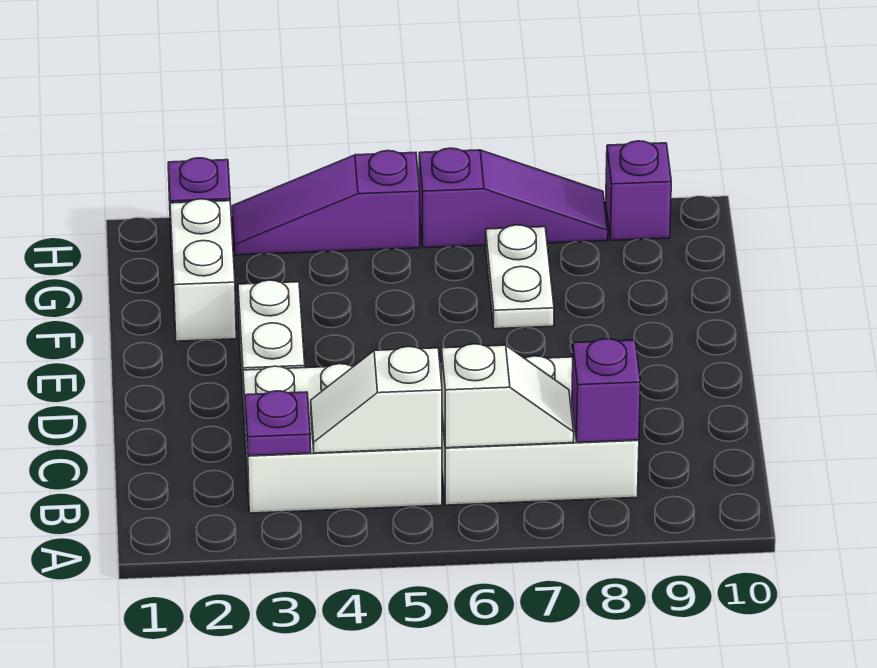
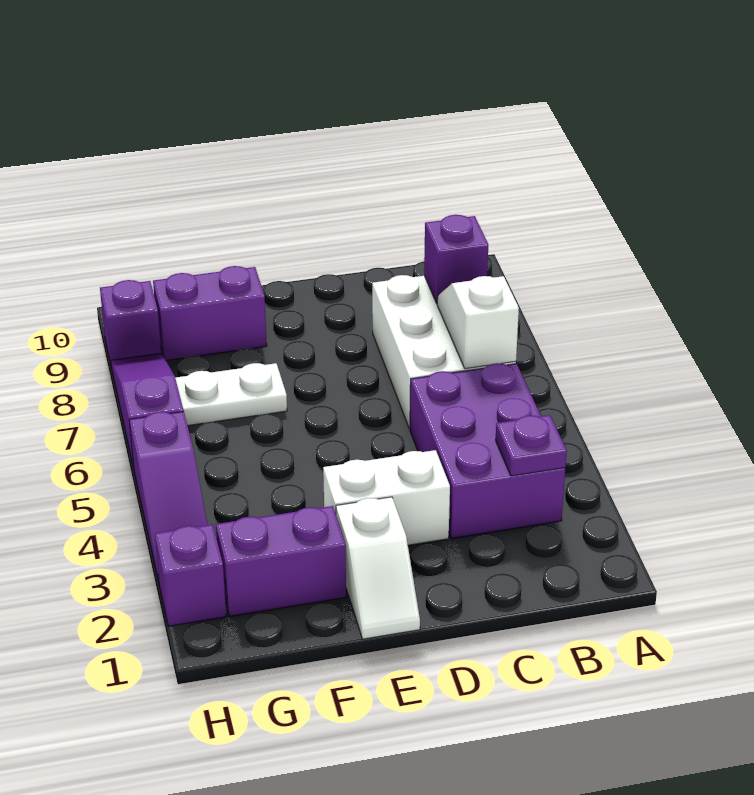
white 2x3 brick [243,364,442,513] -> purple 2x3 brick [410,363,565,538]
white 1x2 slope [311,347,442,453] -> white 1x2 slope moved to [336,497,420,639]
white 1x2 brick [170,199,236,341] -> purple 1x2 brick [216,506,346,616]
none -> purple 1x2 brick [153,266,267,360]

